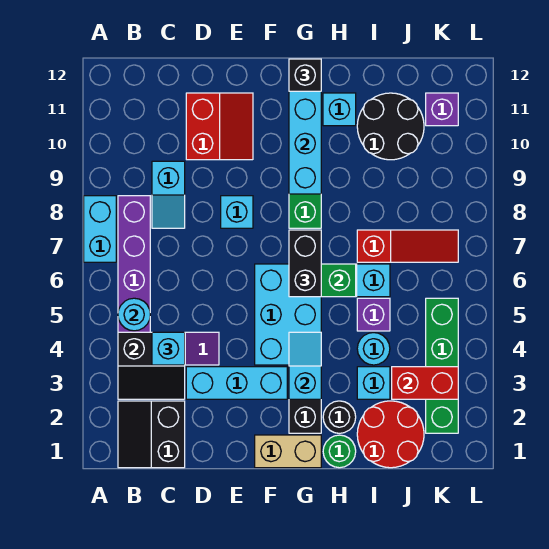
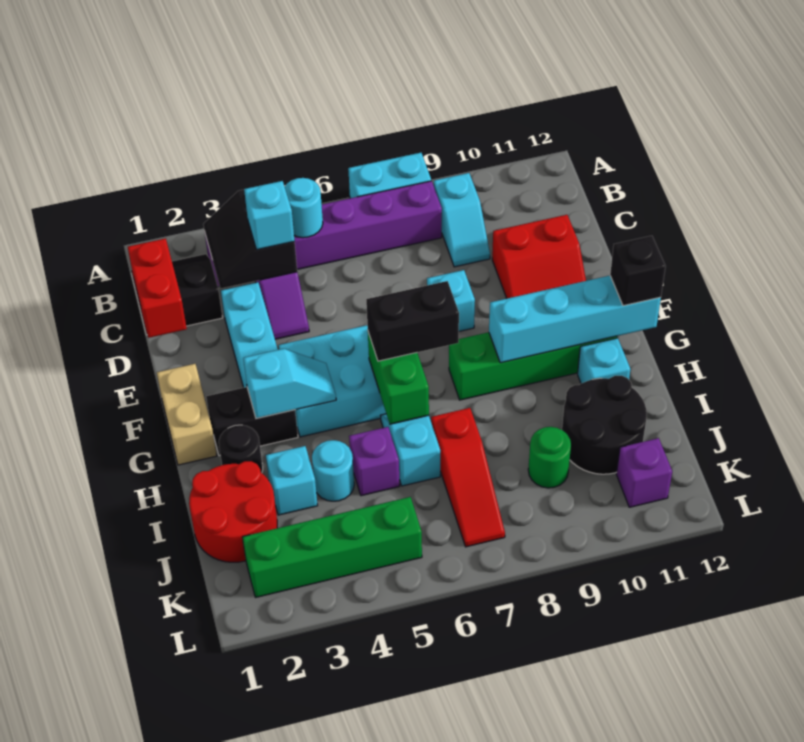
cyan 1x2 slope [152,161,185,228] -> cyan 1x2 slope turned to [434,173,490,267]
green 1x1 round brick [323,435,356,468] -> green 1x1 round brick moved to [528,427,571,488]
red 1x2 brick [392,367,458,399] -> red 1x2 brick moved to [128,238,187,338]

